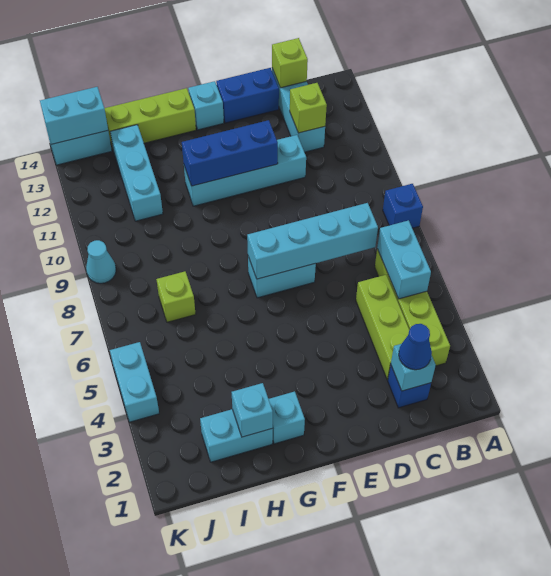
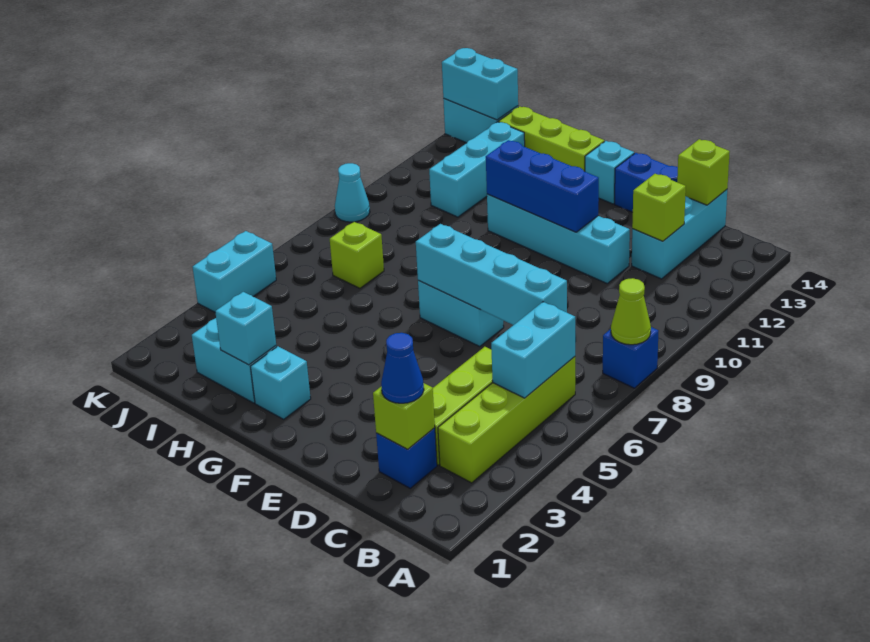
none -> lime 1x1 cone [611,278,651,345]
cyan 1x1 brick [391,344,436,391] -> lime 1x1 brick [373,383,435,449]

